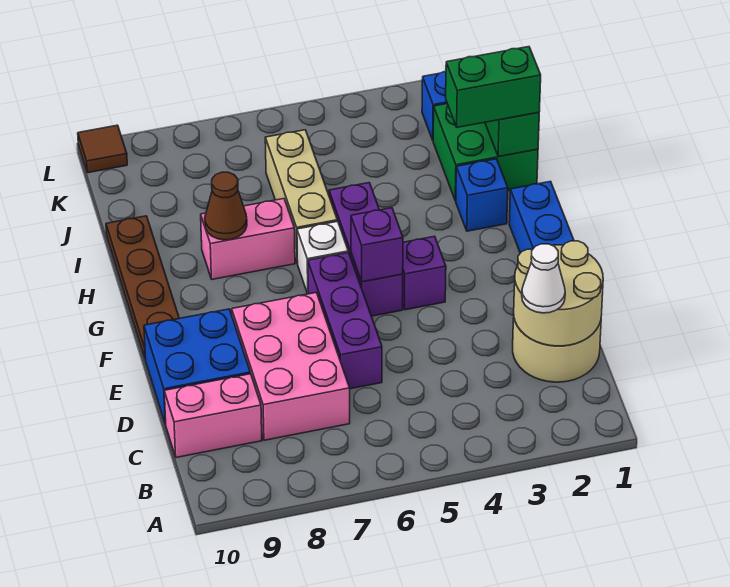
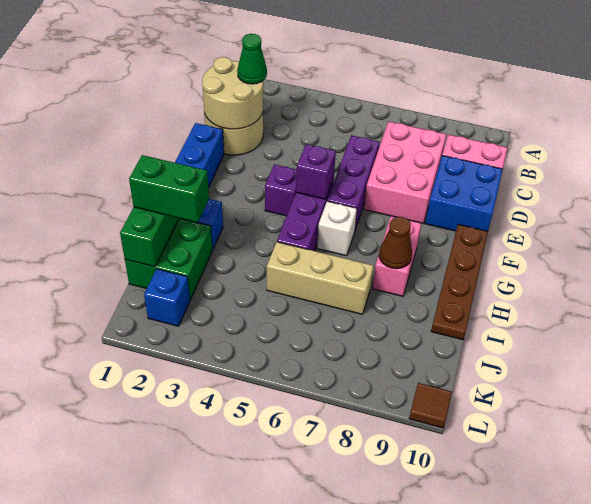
white 1x1 cone [522,244,565,313] -> green 1x1 cone [237,34,267,84]
tan 1x3 brick [265,130,337,263] -> tan 1x3 brick turned to [267,242,373,314]
pink 1x2 brick [201,199,295,279] -> pink 1x2 brick turned to [372,216,421,296]

